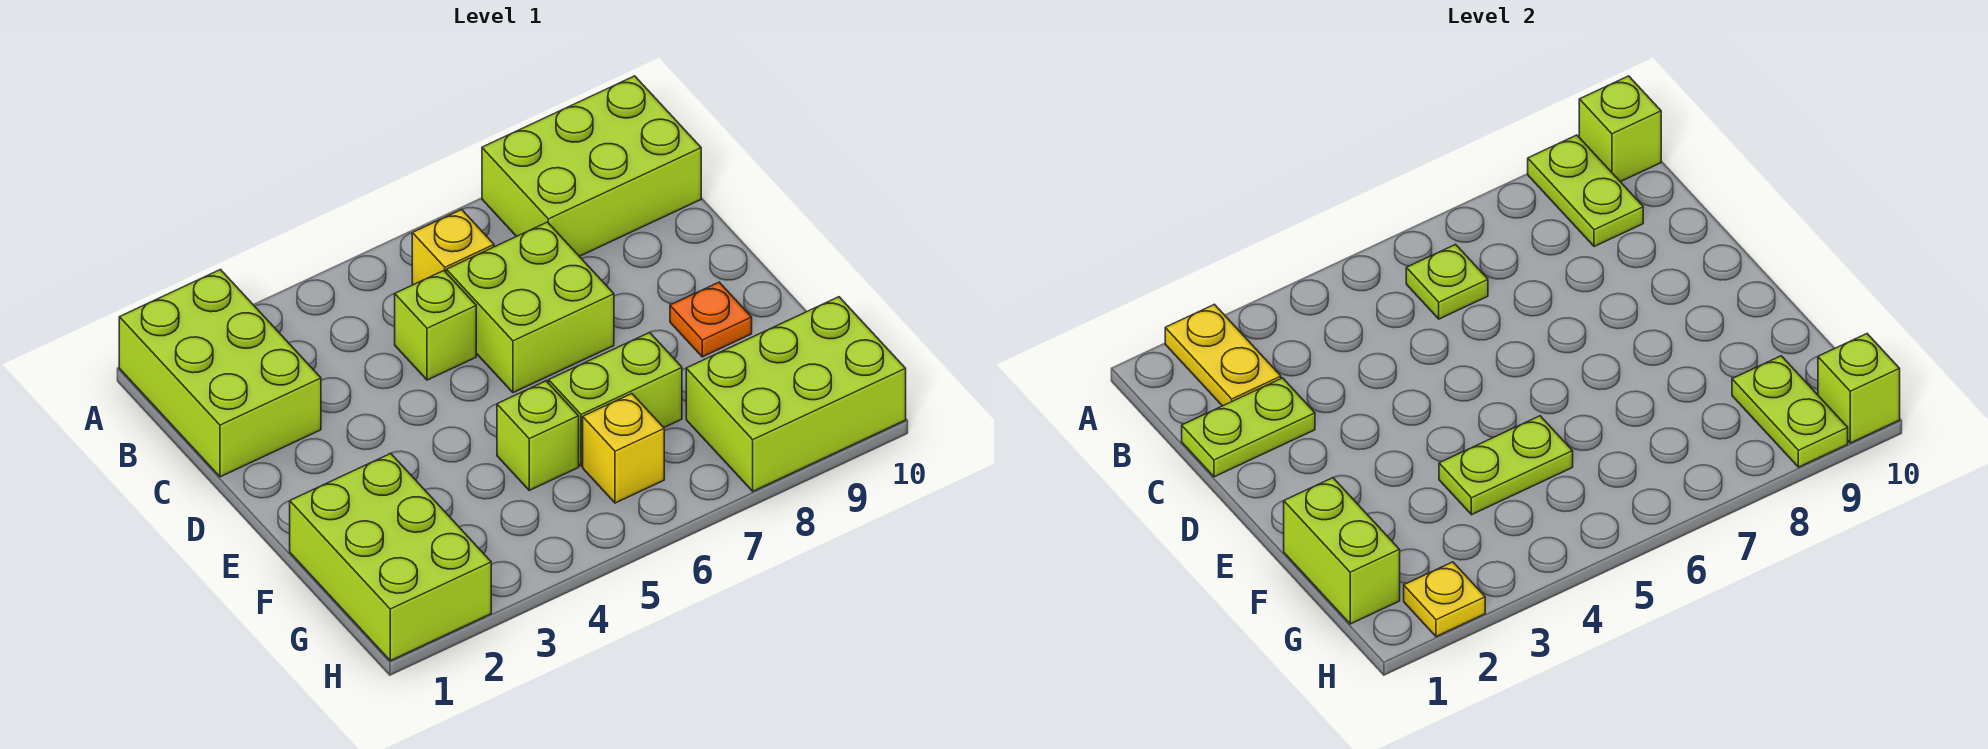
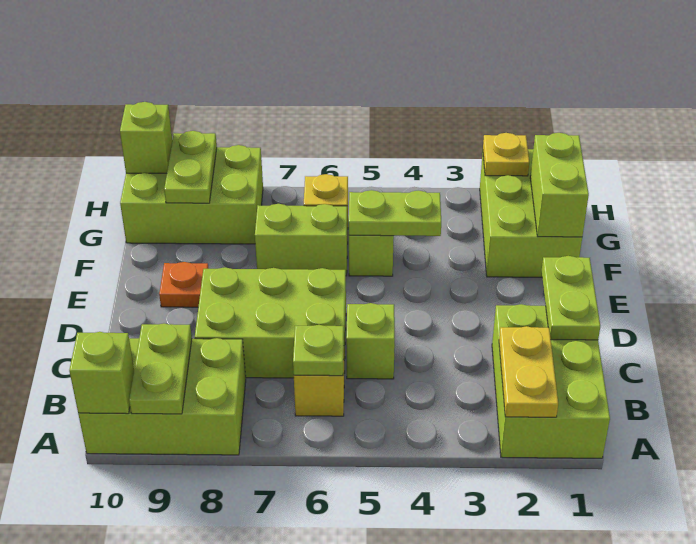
lime 1x2 plate [1182,378,1315,477] -> lime 1x2 plate turned to [542,256,600,340]
lime 2x2 brick [446,222,614,393] -> lime 2x3 brick [195,267,346,378]

